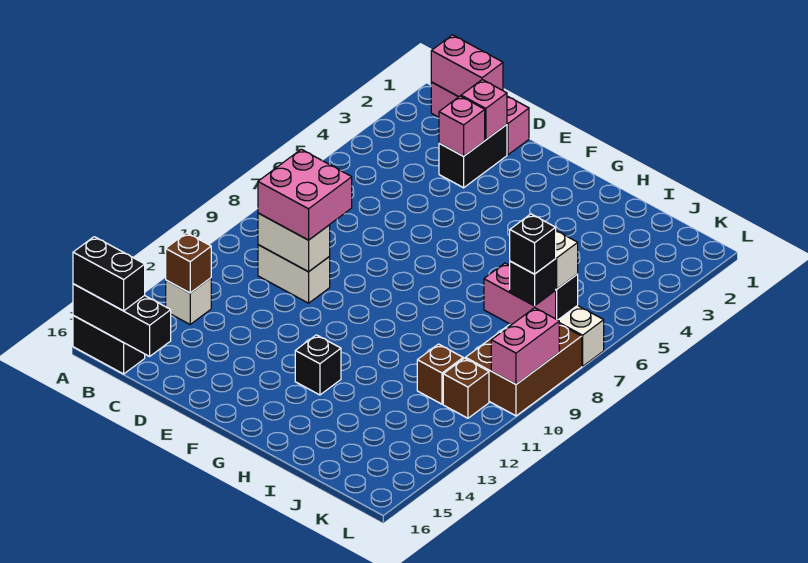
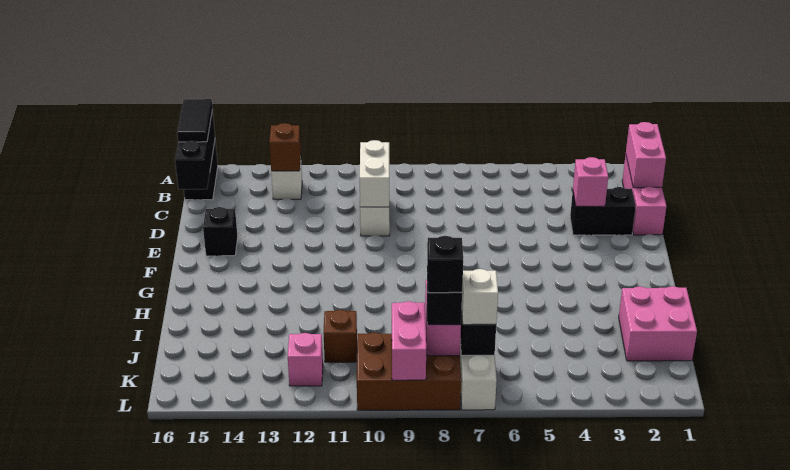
black 1x2 brick [73,237,145,311] -> black 1x2 tile [177,99,212,142]
pink 2x2 brick [258,149,352,240] -> pink 2x2 brick moved to [619,286,697,361]
pink 1x1 brick [461,80,507,140] -> pink 1x1 brick moved to [288,333,323,386]
black 1x1 brick [295,335,341,395] -> black 1x1 brick moved to [203,207,238,256]
brown 1x1 brick [443,358,489,418] -> none
pink 1x2 brick [491,308,559,384] -> pink 1x2 brick turned to [392,301,426,380]

